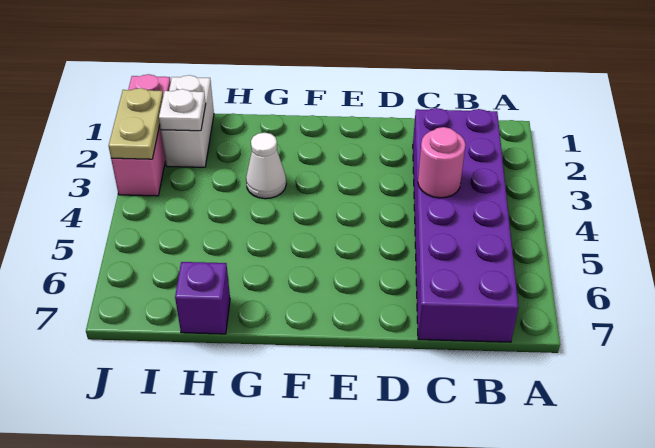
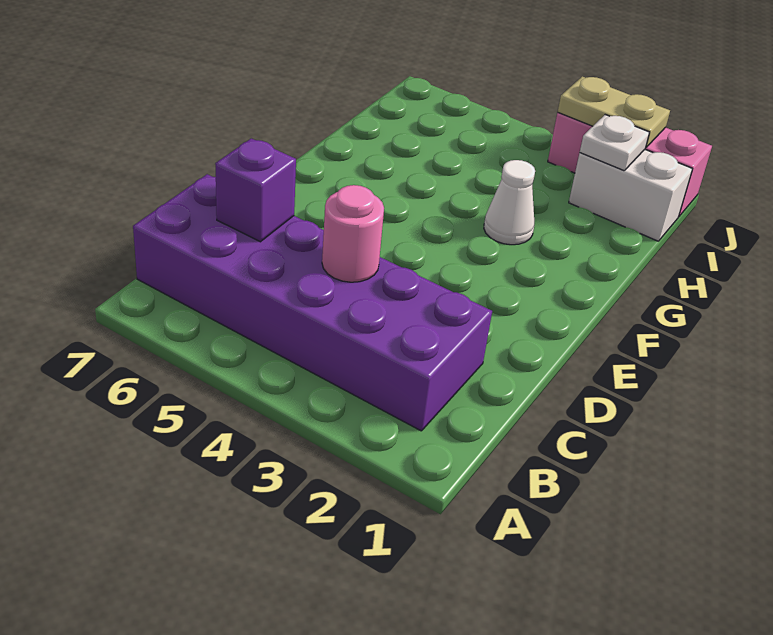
purple 1x1 brick [175,262,230,334] -> purple 1x1 brick moved to [215,138,296,242]

